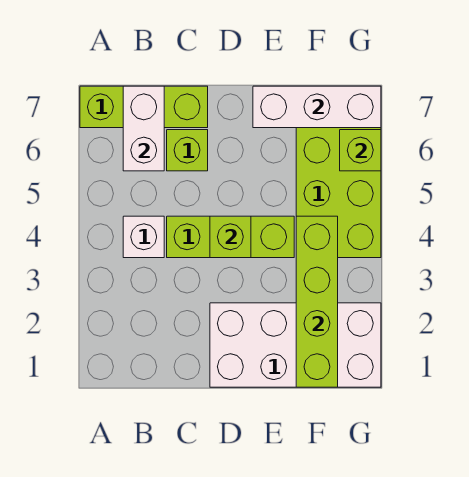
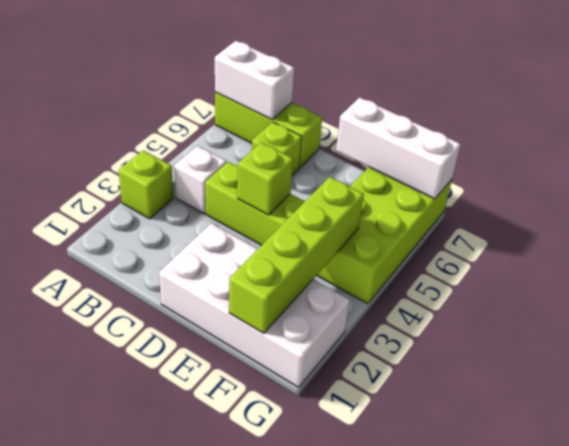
white 1x2 brick [123,86,164,171] -> white 1x2 brick turned to [215,41,294,120]
lime 1x1 brick [340,130,381,171] -> lime 1x1 brick moved to [118,150,173,219]

